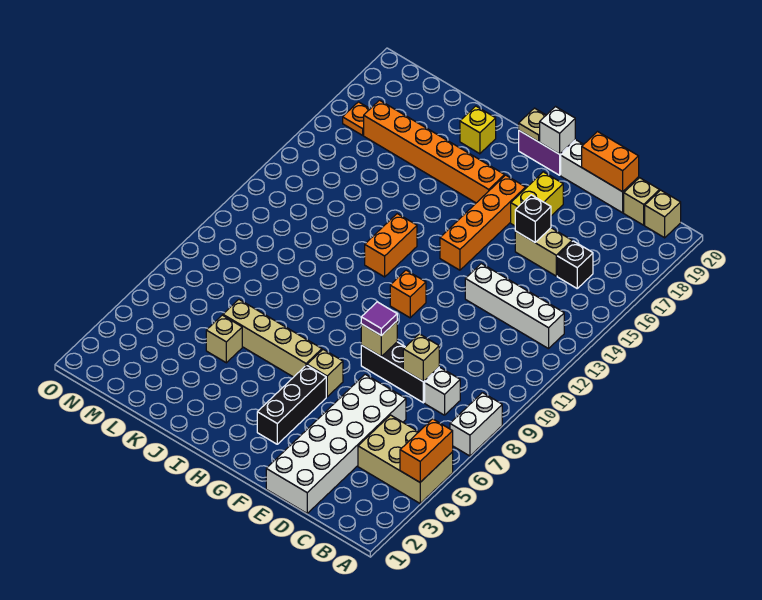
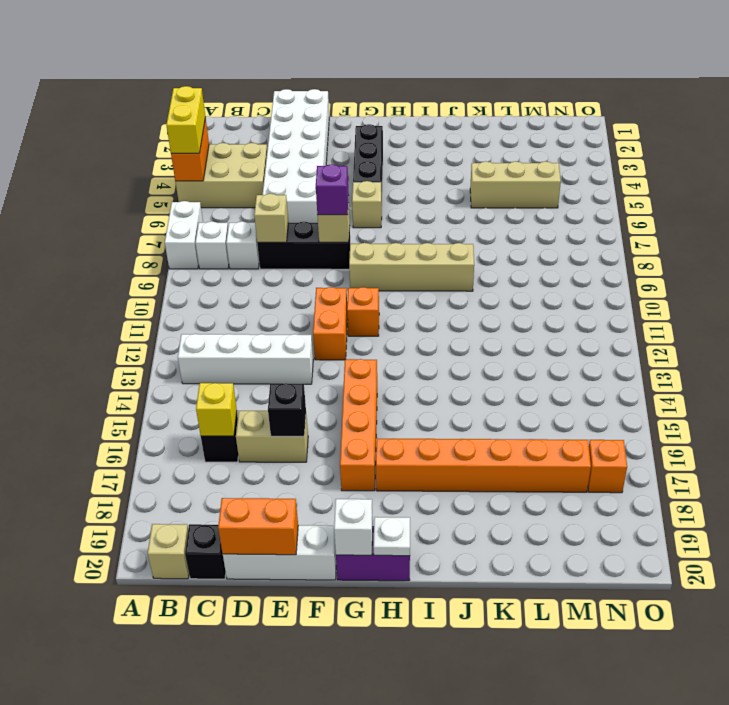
none -> white 1x1 brick [195,221,229,269]
tan 1x1 brick [624,178,660,225] -> black 1x1 brick [185,524,226,579]
purple 1x1 tile [361,302,397,336] -> purple 1x1 brick [316,164,349,215]
yellow 1x2 brick [511,172,563,226] -> yellow 1x2 brick moved to [166,86,205,153]
tan 1x4 brick [223,300,322,377] -> tan 1x4 brick moved to [349,243,474,291]
tan 1x1 plate [519,108,546,142] -> white 1x1 plate [373,517,410,556]
orange 1x2 brick [365,214,417,277] -> orange 1x2 brick moved to [313,287,348,360]
yellow 1x1 brick [460,106,496,154] -> yellow 1x1 brick moved to [196,383,237,436]
tan 1x1 brick [206,315,242,363] -> tan 1x3 brick [470,161,561,208]
orange 1x1 plate [343,102,370,135] -> orange 1x1 brick [588,440,627,493]

